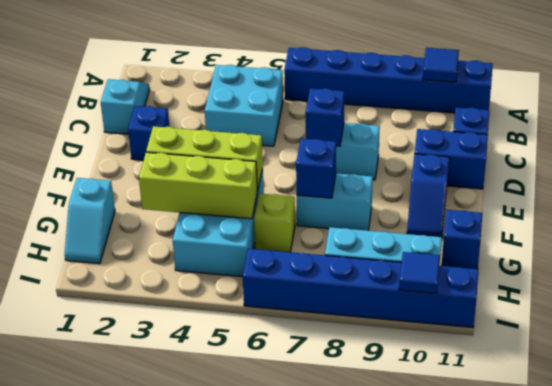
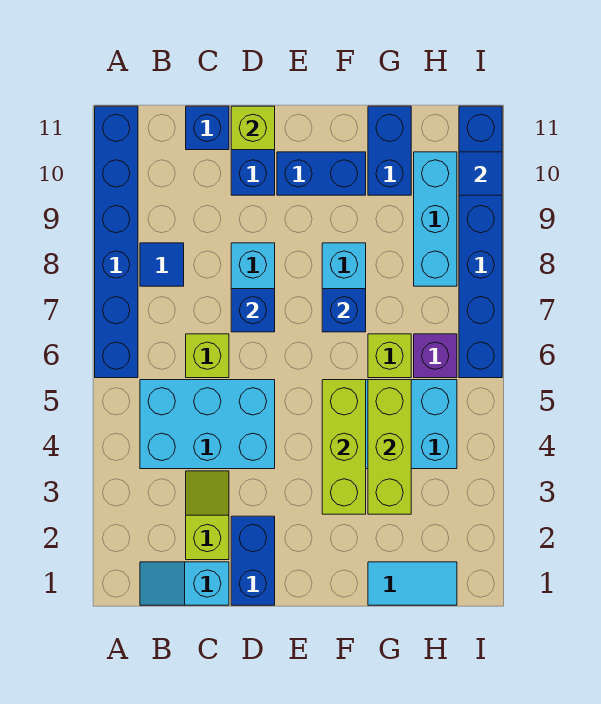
blue 1x1 tile [423,48,459,82] -> blue 1x1 tile moved to [140,243,184,286]
cyan 2x2 brick [205,65,283,146] -> cyan 2x3 brick [140,380,275,469]
none -> lime 1x2 slope [186,471,229,560]
none -> lime 1x1 brick [186,334,229,378]
blue 1x1 brick [128,106,169,160] -> blue 1x2 brick [231,516,275,605]
none -> lime 1x1 brick [231,106,275,150]
blue 1x2 slope [407,154,449,237] -> blue 1x2 brick [277,152,366,195]
cyan 1x2 slope [65,178,115,264] -> cyan 1x2 tile [368,562,457,605]
blue 1x1 brick [442,210,482,269] -> blue 1x2 brick [368,106,411,195]
none -> purple 1x1 brick [414,334,457,378]

